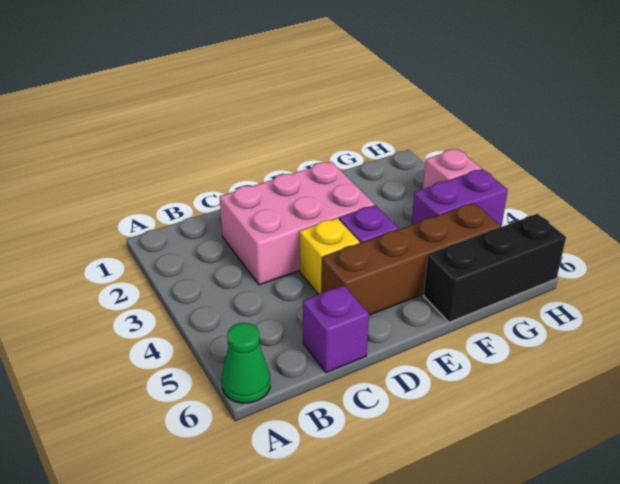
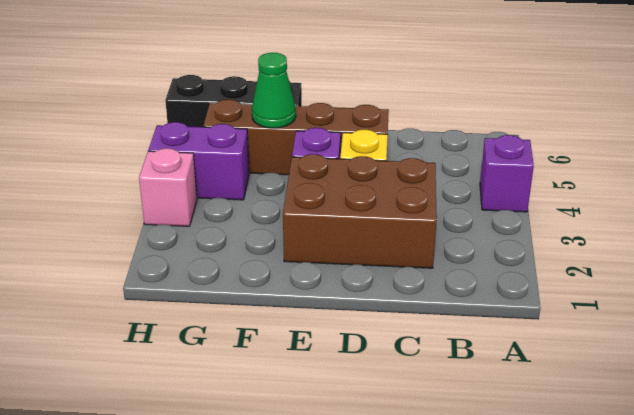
green 1x1 cone [222,323,270,403] -> green 1x1 cone moved to [252,53,296,128]
pink 2x3 brick [220,162,375,285] -> brown 2x3 brick [283,154,437,268]
purple 1x1 brick [303,286,369,373] -> purple 1x1 brick moved to [480,135,534,212]

